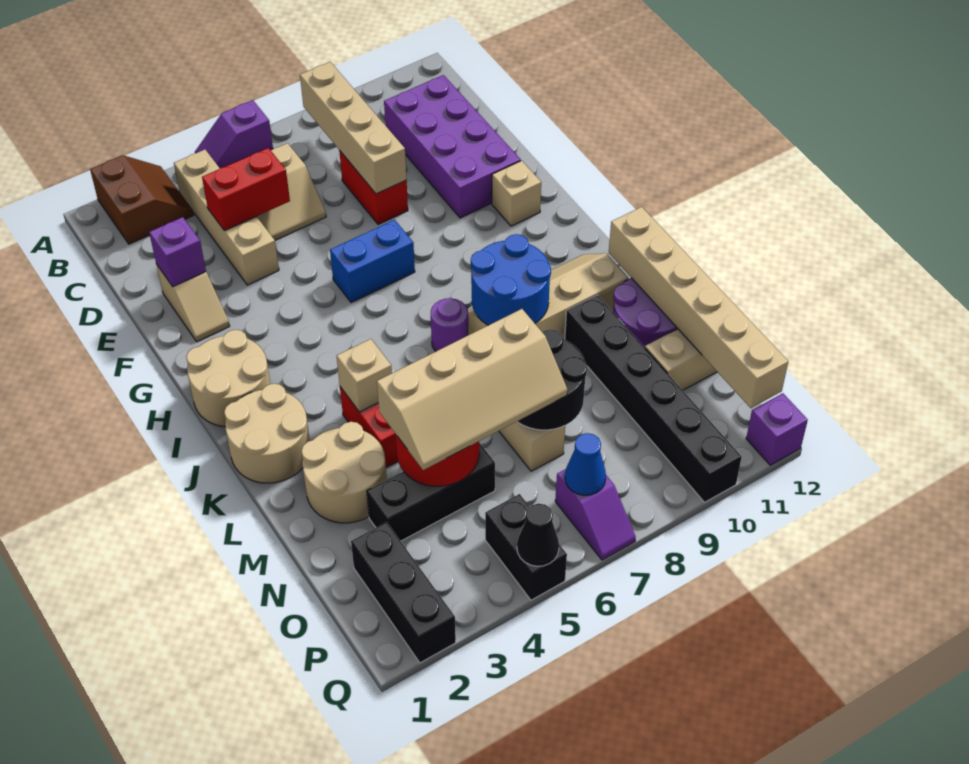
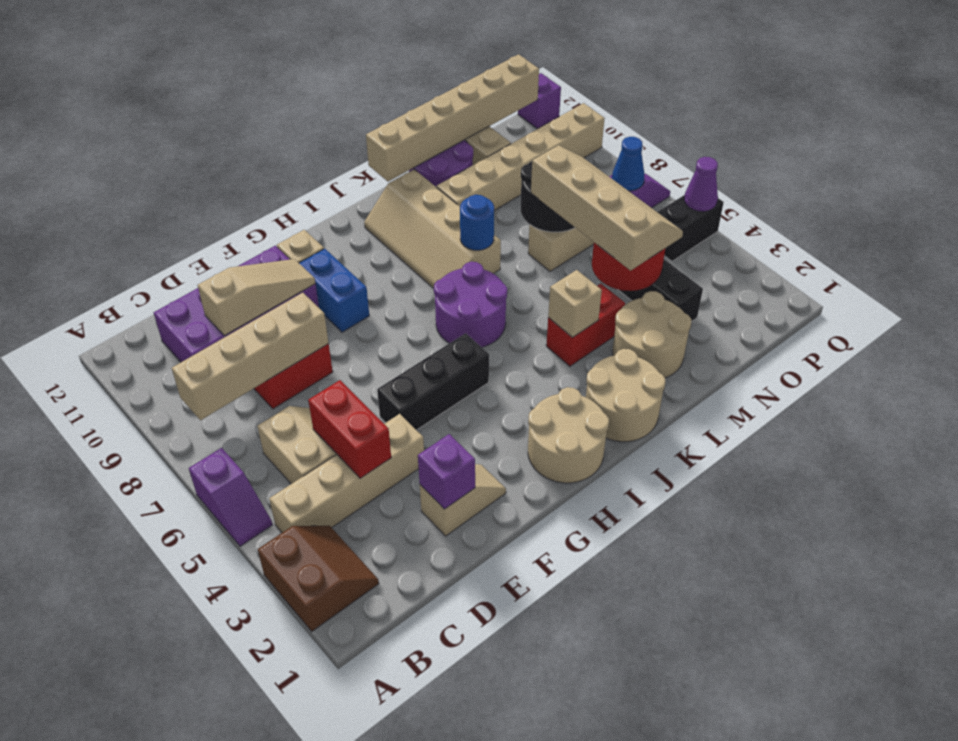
brown 2x2 slope [90,155,194,244] -> brown 2x2 slope turned to [258,526,379,631]
none -> tan 1x3 slope [198,259,315,336]
blue 1x2 brick [330,220,415,303] -> blue 1x2 brick moved to [299,249,369,332]
purple 1x1 round brick [431,298,468,351] -> purple 2x2 round brick [434,262,507,347]
blue 2x2 round brick [471,234,551,325] -> blue 1x1 round brick [460,195,494,250]
black 1x6 brick [565,295,742,502] -> tan 1x6 brick [437,103,605,210]
black 1x3 brick [351,522,456,663] -> black 1x3 brick moved to [377,333,489,430]
black 1x1 cone [517,503,559,566] -> purple 1x1 cone [684,157,718,212]

